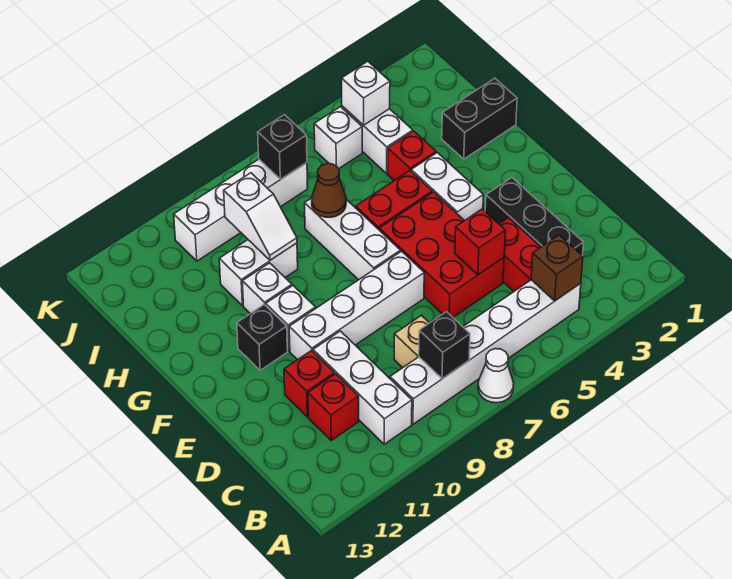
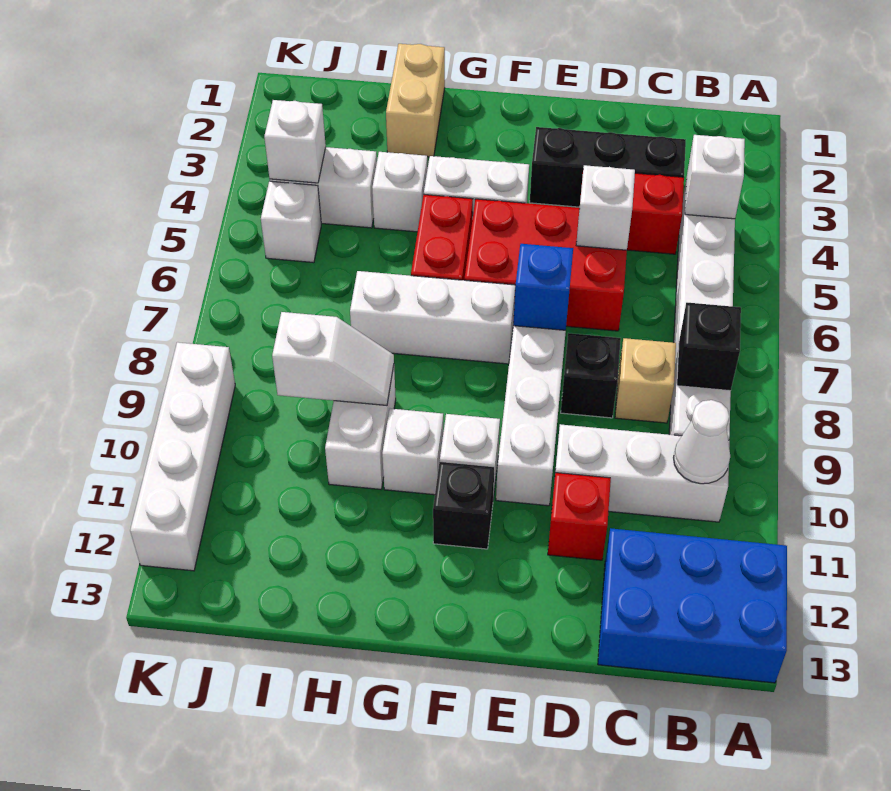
white 1x1 cone [478,349,514,403] -> white 1x1 cone moved to [674,400,730,484]
none -> blue 2x3 brick [598,528,787,683]
brown 1x1 brick [531,235,583,301] -> white 1x1 brick [685,135,745,219]
red 1x1 brick [308,374,359,440] -> none
red 1x1 brick [455,209,506,275] -> white 1x1 brick [576,165,635,250]
none -> blue 1x1 brick [513,244,573,330]
black 1x2 brick [442,78,517,159] -> tan 1x2 brick [386,44,445,157]
red 1x1 brick [388,131,436,181] -> white 1x1 brick [372,152,427,232]
brown 1x1 cone [312,164,346,218] -> none
white 1x4 brick [174,159,308,261] -> white 1x4 brick moved to [130,342,235,571]
black 1x1 brick [258,115,307,179] -> black 1x1 brick moved to [561,333,621,418]

